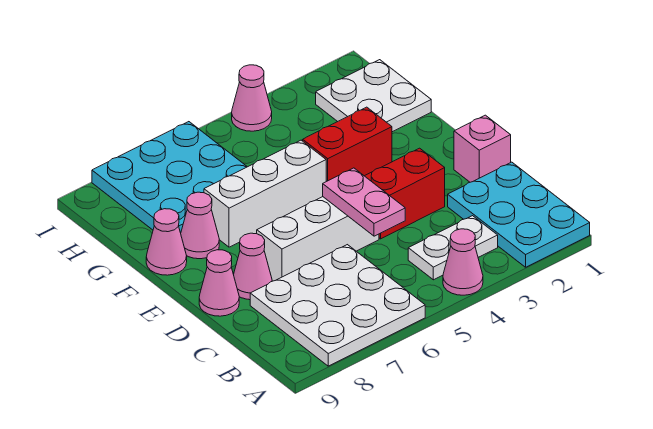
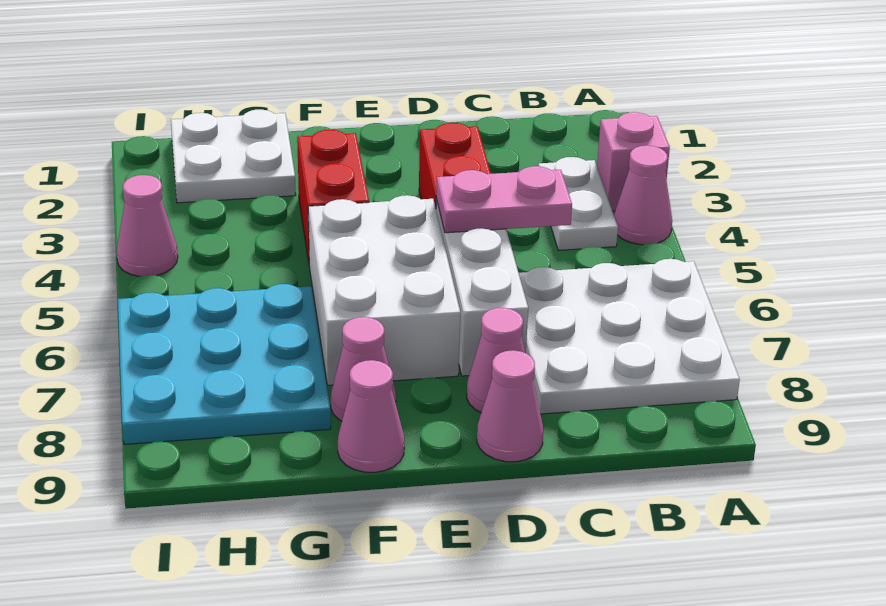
cyan 2x3 plate [448,162,590,267] -> none
pink 1x1 brick [454,115,511,182] -> pink 1x1 brick moved to [597,112,670,211]
white 1x3 brick [204,140,326,247] -> white 2x3 brick [308,195,460,385]

